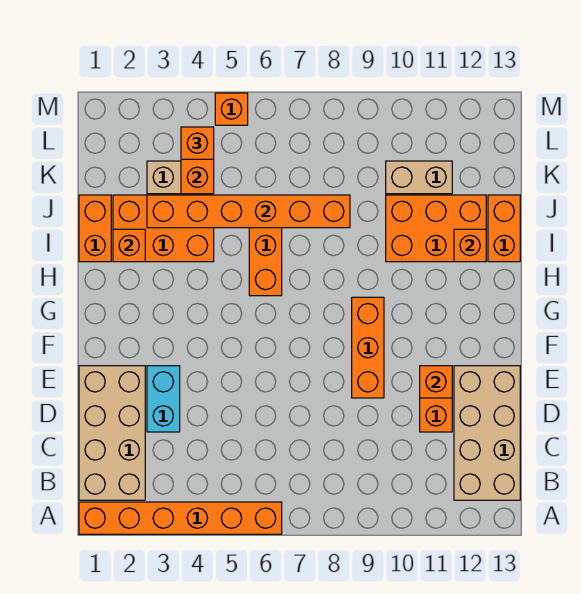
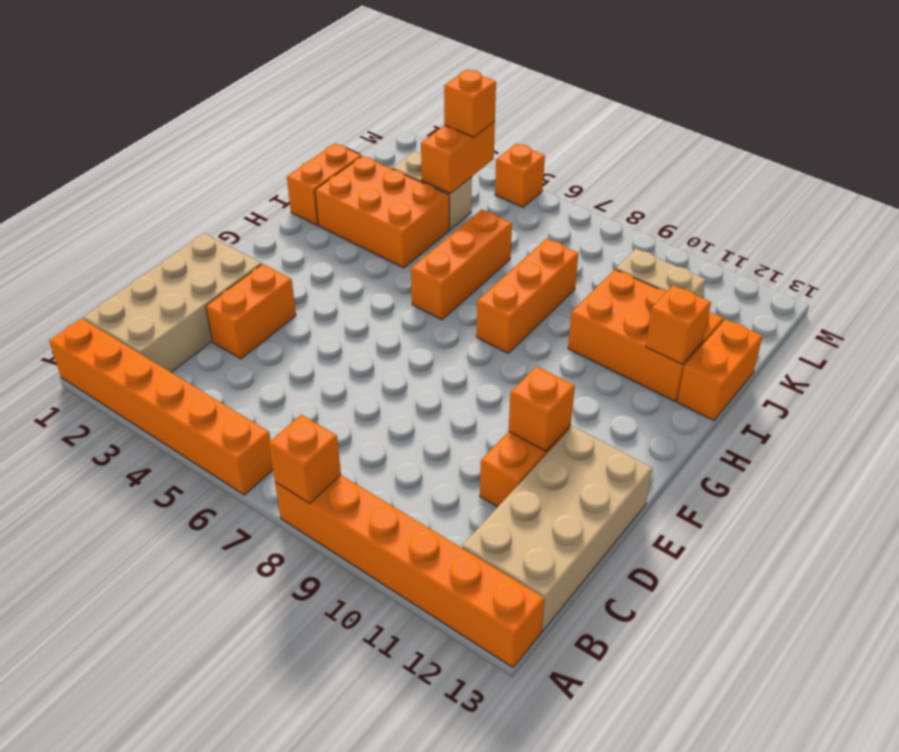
cyan 1x2 brick [147,366,180,432] -> orange 1x2 brick [206,264,296,359]
orange 1x3 brick [352,297,384,398] -> orange 1x3 brick moved to [476,239,579,353]
orange 1x1 brick [113,229,145,262] -> orange 1x1 brick moved to [269,415,341,504]
orange 1x6 brick [147,195,350,228] -> orange 1x6 brick moved to [275,475,544,667]

